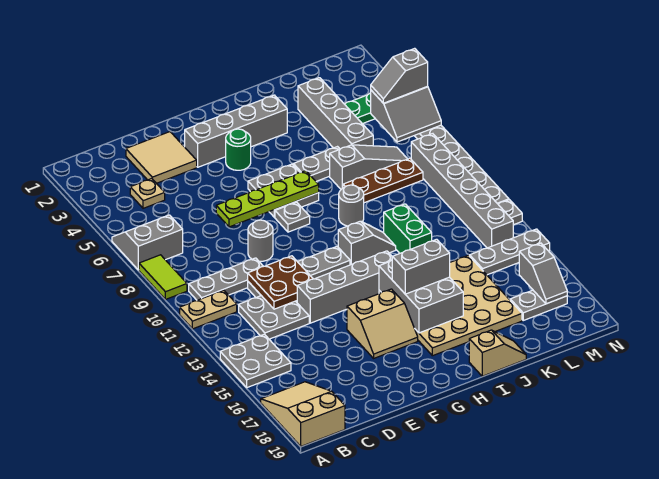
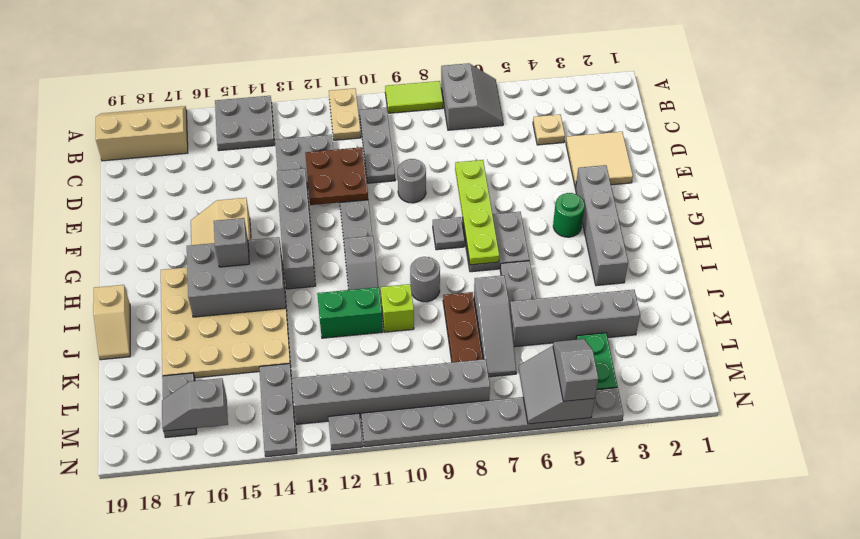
tan 2x3 slope [261,382,345,446] -> tan 2x3 slope turned to [96,106,188,161]
grey 1x2 brick [392,239,450,294] -> grey 1x1 brick [214,218,249,267]
none -> lime 1x1 brick [381,284,414,332]

